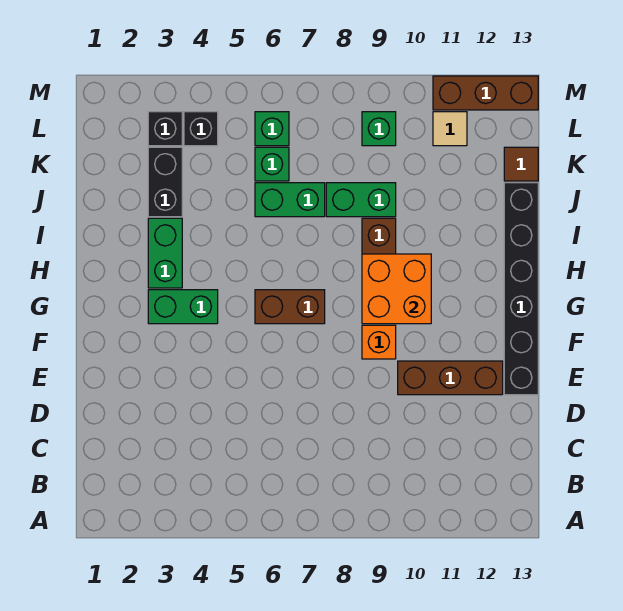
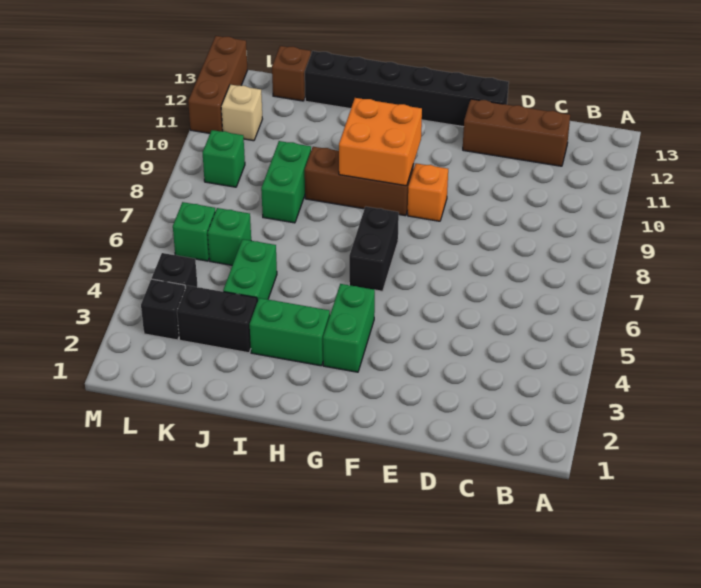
brown 1x3 brick [398,361,503,395] -> brown 1x3 brick turned to [463,99,570,166]
brown 1x2 brick [255,290,325,324] -> black 1x2 brick [349,207,399,291]
green 1x2 brick [255,183,325,217] -> green 1x2 brick moved to [223,239,277,301]
brown 1x1 tile [504,147,538,181] -> brown 1x1 brick [272,46,311,101]
tan 1x1 tile [433,112,467,146] -> tan 1x1 brick [221,85,262,141]

